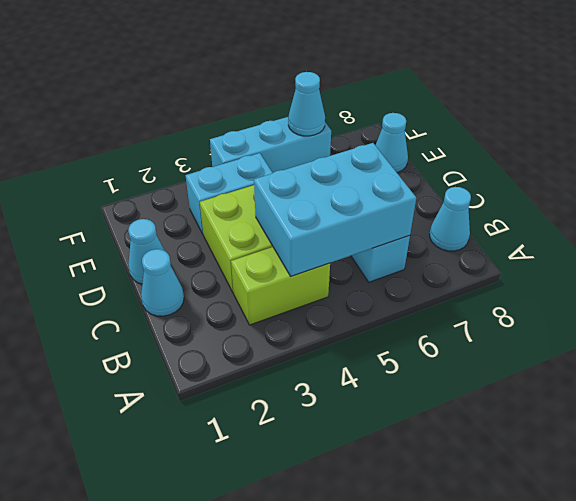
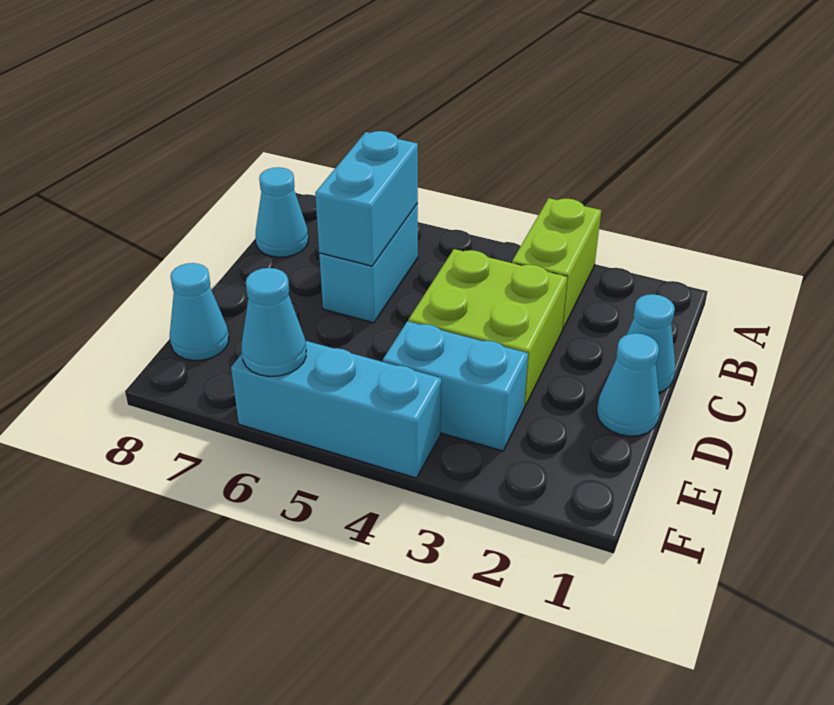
lime 1x2 brick [231,247,330,325] -> lime 1x2 brick turned to [512,198,601,330]
cyan 2x3 brick [254,143,416,276] -> cyan 1x2 brick [315,131,418,266]

